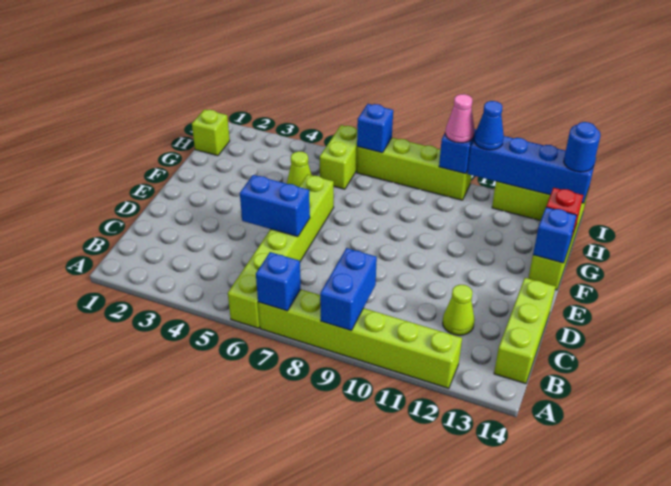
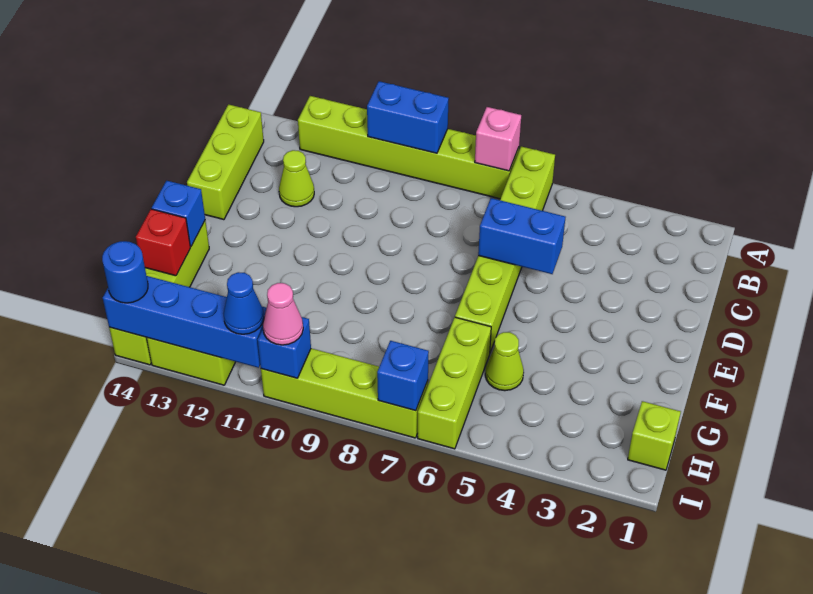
blue 1x1 brick [256,252,301,311] -> pink 1x1 brick [475,107,521,171]
blue 1x2 brick [320,248,377,331] -> blue 1x2 brick turned to [367,81,449,153]
lime 1x2 brick [320,125,357,189] -> lime 1x3 brick [418,317,491,449]

